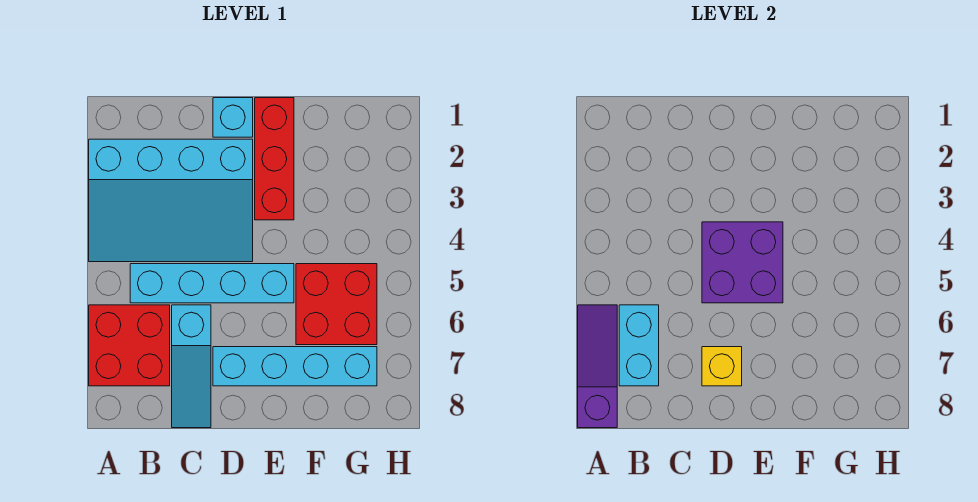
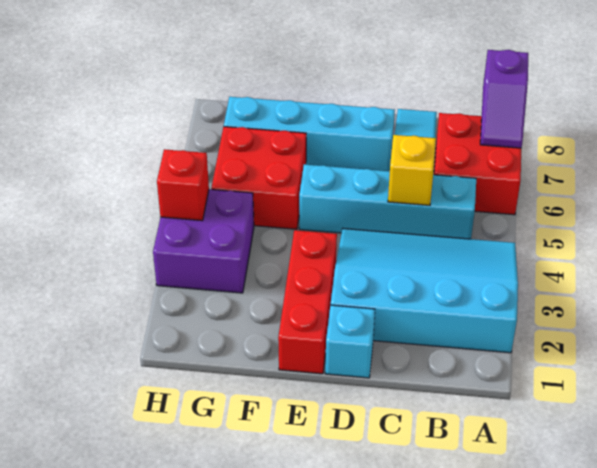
purple 1x3 slope [578,305,617,428] -> purple 1x2 slope [480,50,528,148]
cyan 1x2 brick [619,305,659,386] -> none
purple 2x2 brick [702,222,783,303] -> purple 2x2 brick moved to [153,189,254,293]
yellow 1x1 brick [702,347,742,386] -> yellow 1x1 brick moved to [388,135,436,205]
none -> red 1x1 brick [157,149,209,221]

